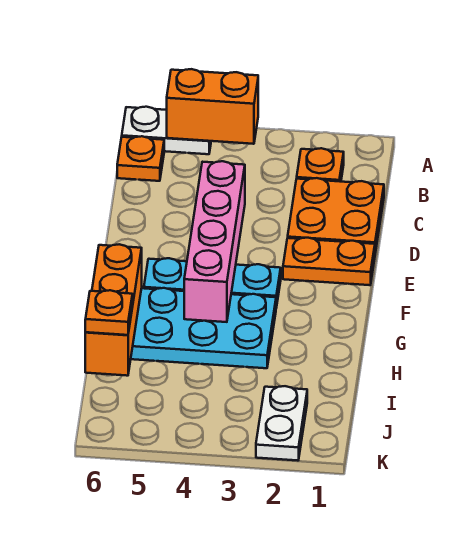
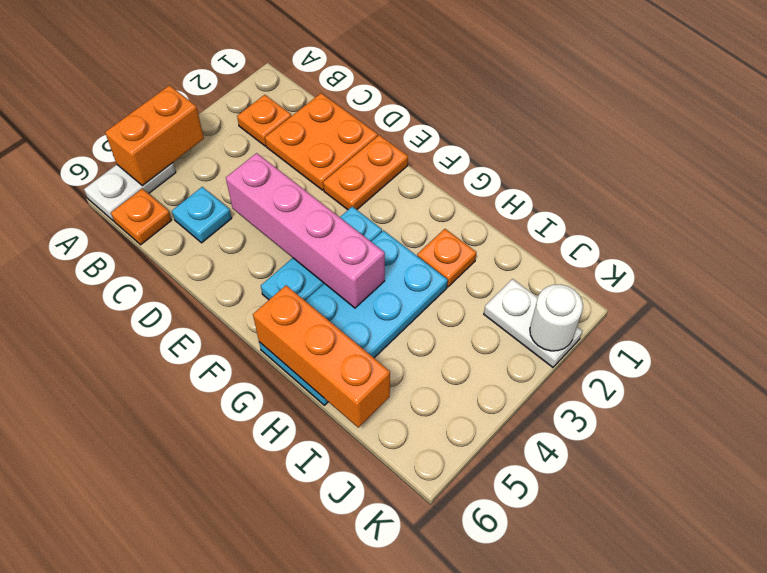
none -> cyan 1x1 plate [172,187,232,243]
orange 1x1 plate [85,290,132,335] -> orange 1x1 plate moved to [417,229,476,287]
none -> white 1x1 round brick [530,284,583,351]

